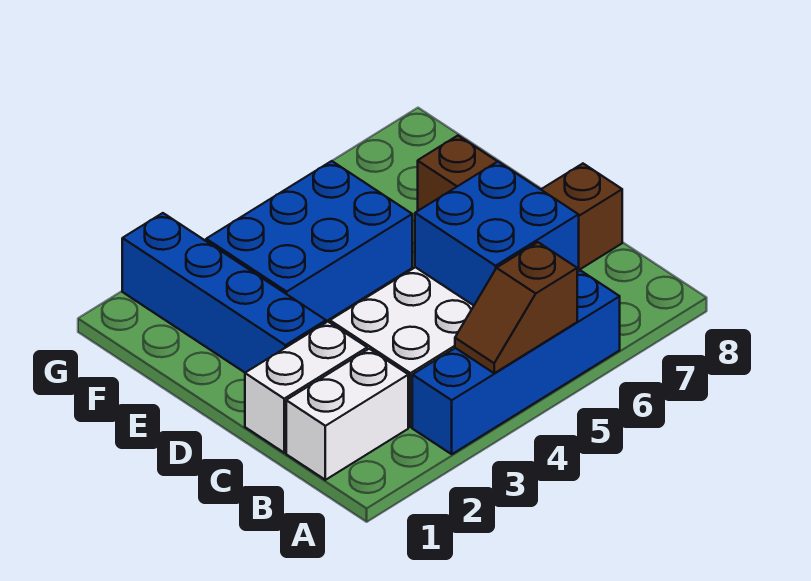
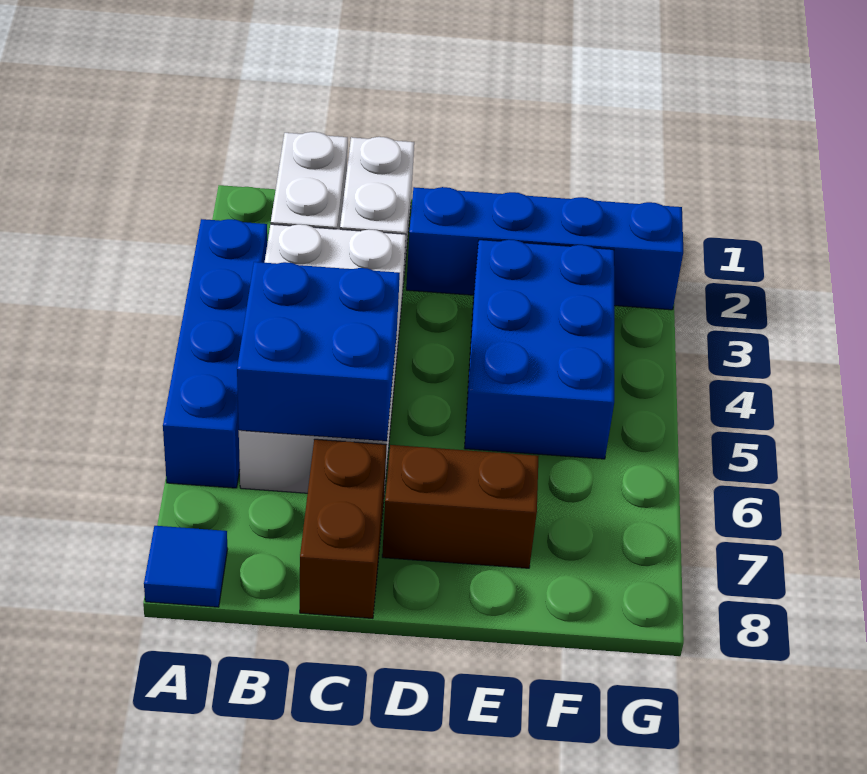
brown 1x2 slope [455,242,577,373] -> none
none -> blue 1x1 tile [144,526,227,607]

